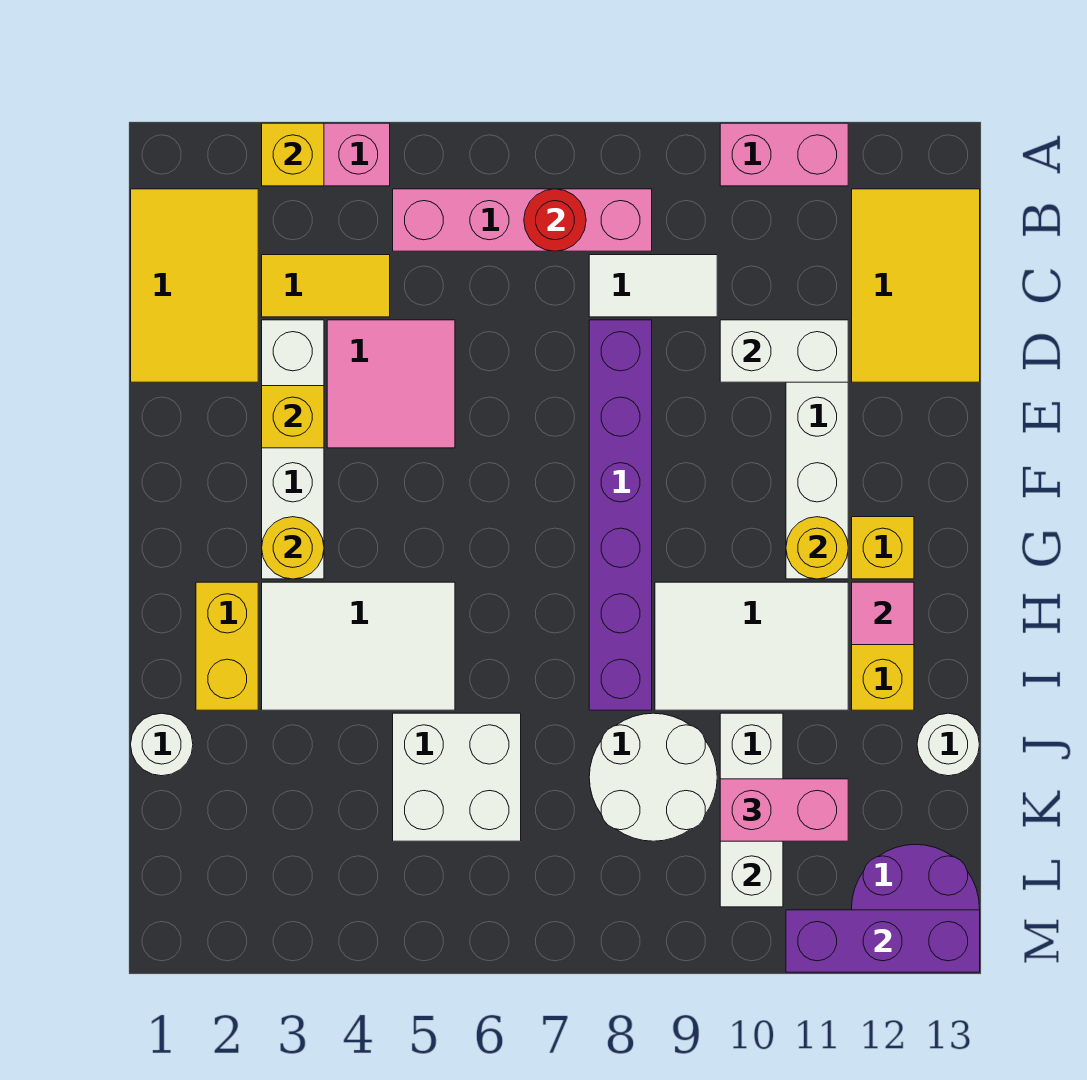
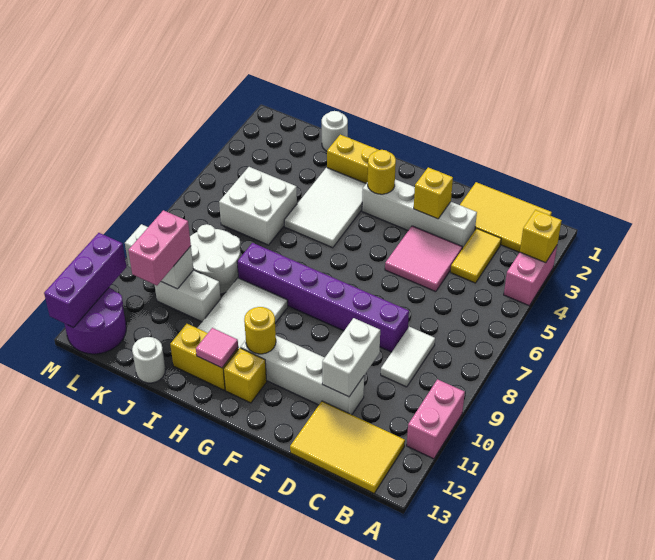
pink 1x4 brick [393,189,652,251] -> none
red 1x1 round brick [524,189,586,251] -> none

